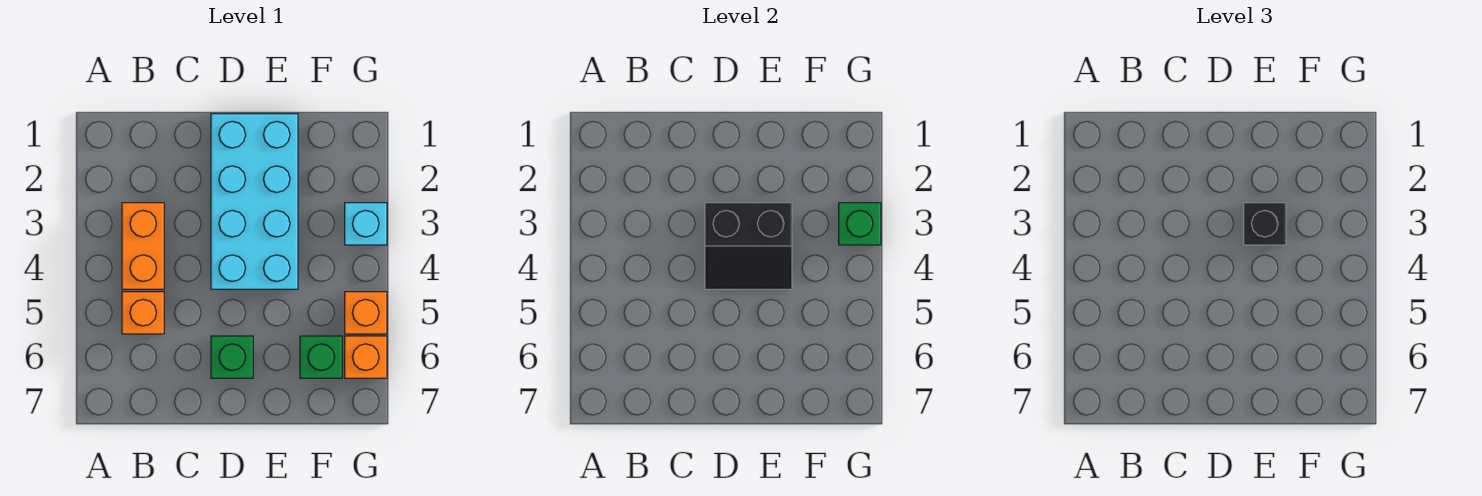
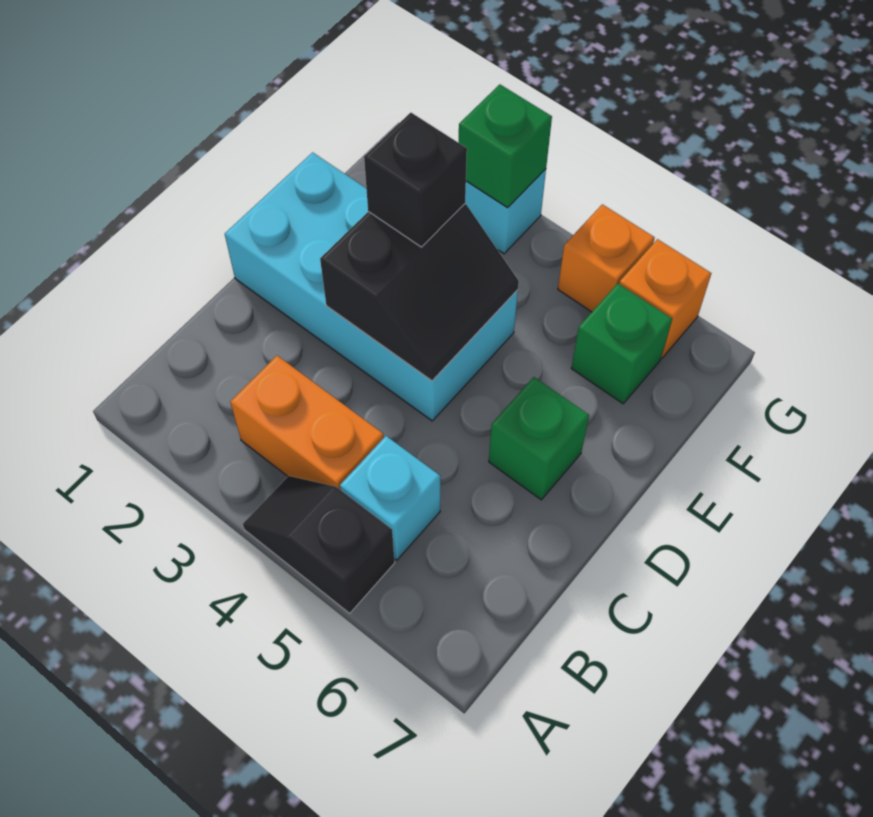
none -> black 1x2 slope [243,476,395,613]
orange 1x1 brick [122,292,164,334] -> cyan 1x1 brick [340,436,440,560]

